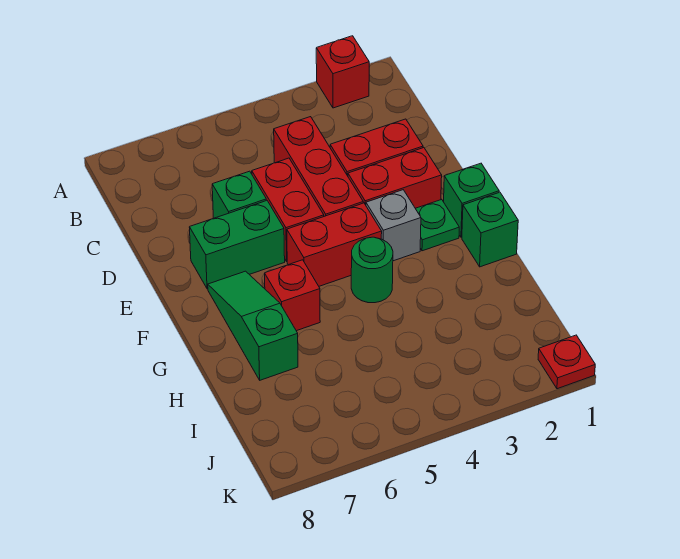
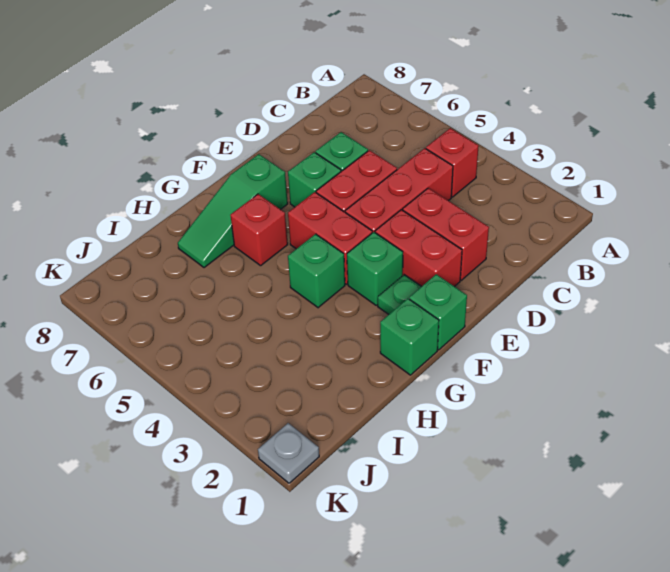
red 1x1 brick [316,36,369,108] -> red 1x1 brick moved to [426,128,478,197]
green 1x2 brick [189,200,285,289] -> green 1x1 brick [288,152,341,207]
grey 1x1 brick [366,190,421,261] -> green 1x1 brick [347,232,403,305]
green 1x3 slope [208,271,298,380] -> green 1x3 slope turned to [178,154,288,268]
green 1x1 round brick [351,237,393,303] -> green 1x1 brick [288,234,345,308]
red 1x1 plate [538,335,595,389] -> grey 1x1 plate [258,423,319,483]

